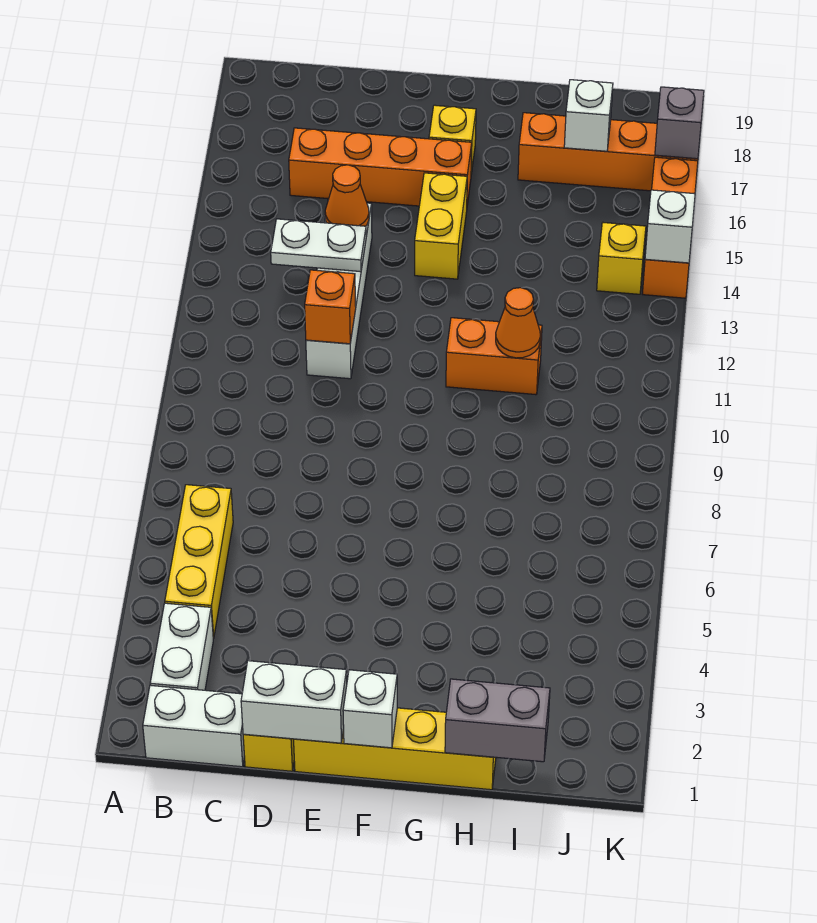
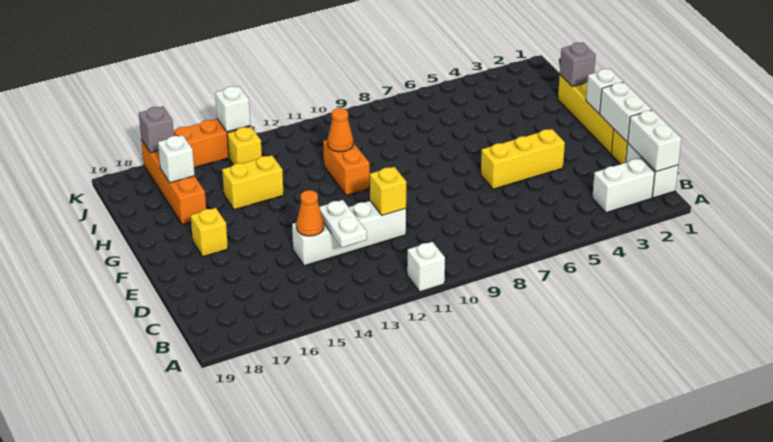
none -> white 1x1 brick [407,242,445,292]
none -> white 1x2 brick [628,110,682,172]
yellow 1x3 brick [165,485,233,638] -> yellow 1x3 brick moved to [481,129,565,189]
orange 1x4 brick [289,128,472,206] -> none
orange 1x1 brick [305,270,356,344] -> yellow 1x1 brick [370,167,406,215]
yellow 1x2 brick [415,173,467,279] -> yellow 1x2 brick moved to [222,155,284,210]
grey 1x2 brick [445,679,550,762] -> grey 1x1 brick [560,42,596,87]

